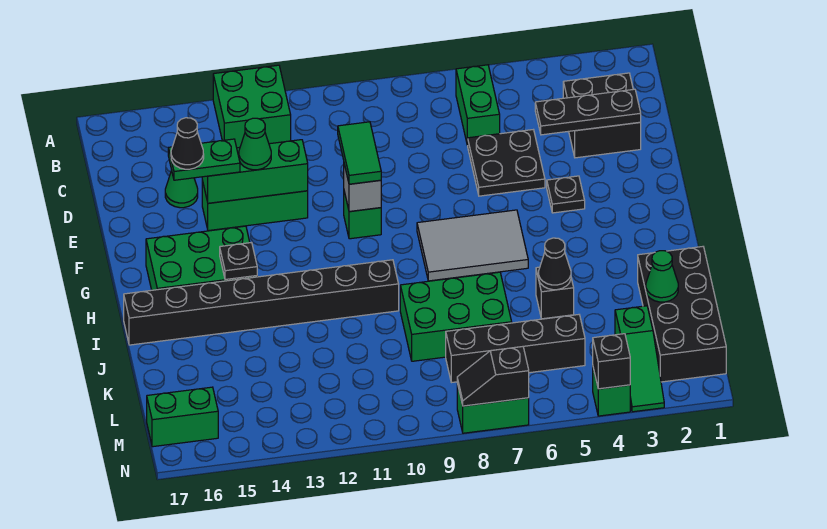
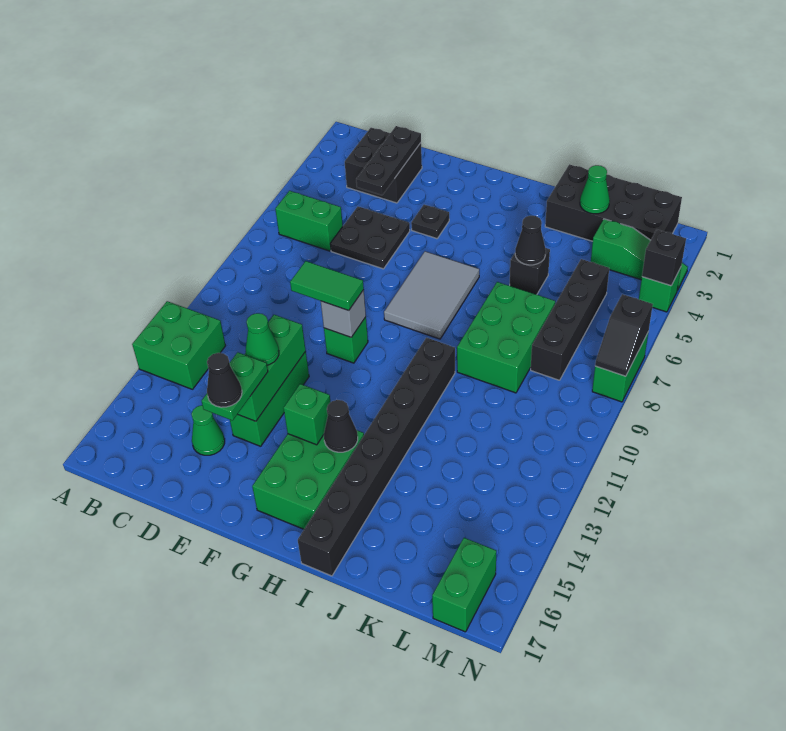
none -> green 1x1 brick [284,384,331,445]
black 1x1 plate [220,243,257,280] -> black 1x1 cone [324,400,358,452]

